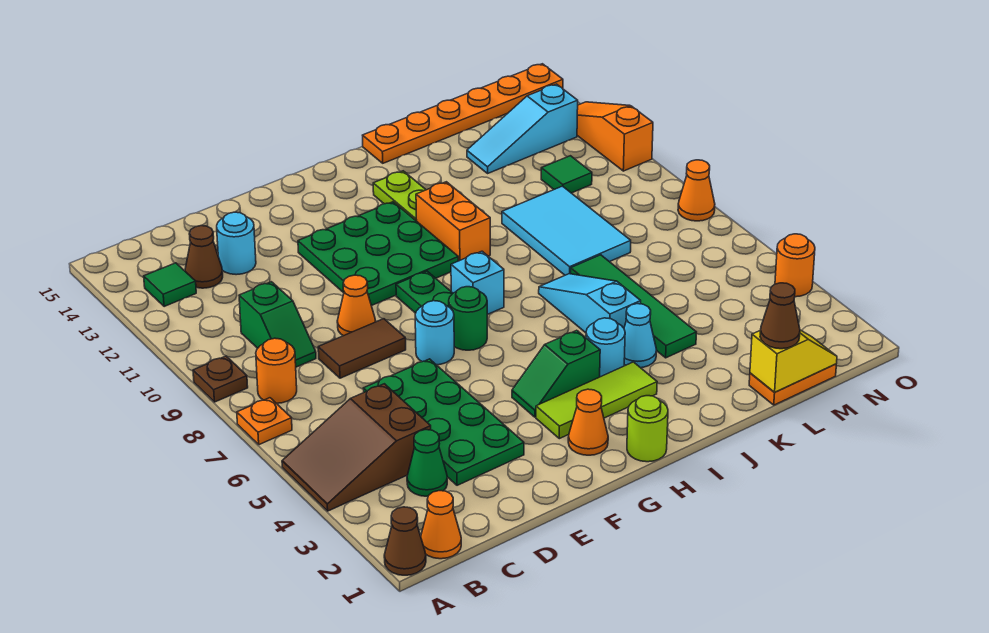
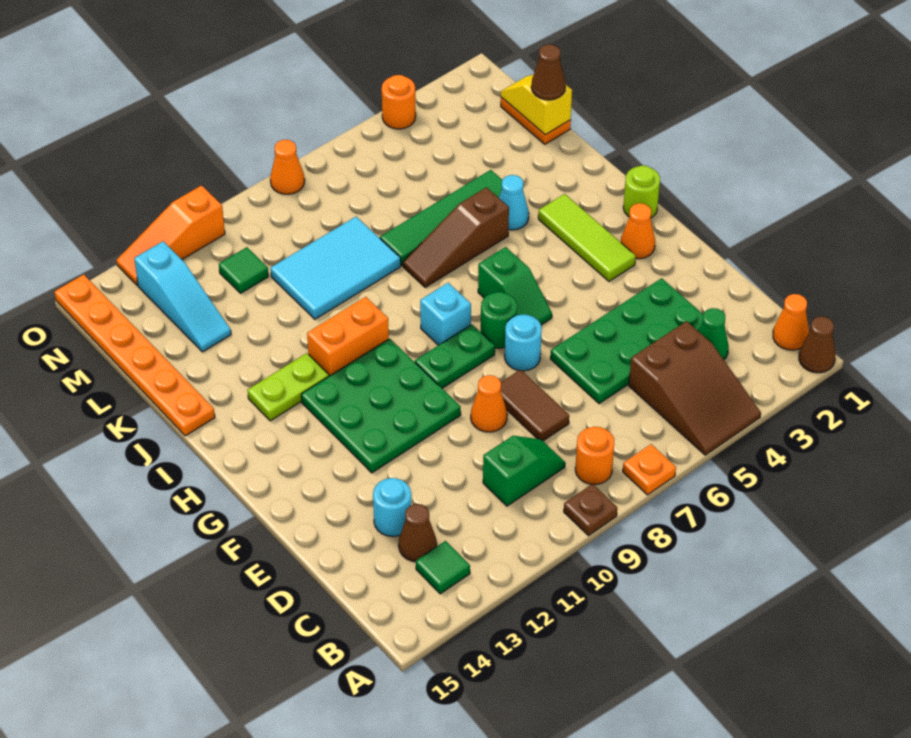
green 1x2 slope [512,330,600,417] -> green 1x2 slope moved to [478,247,552,325]
cyan 1x1 round brick [586,318,625,377] -> none
cyan 1x3 slope [539,274,641,333] -> brown 1x3 slope [403,187,509,287]

